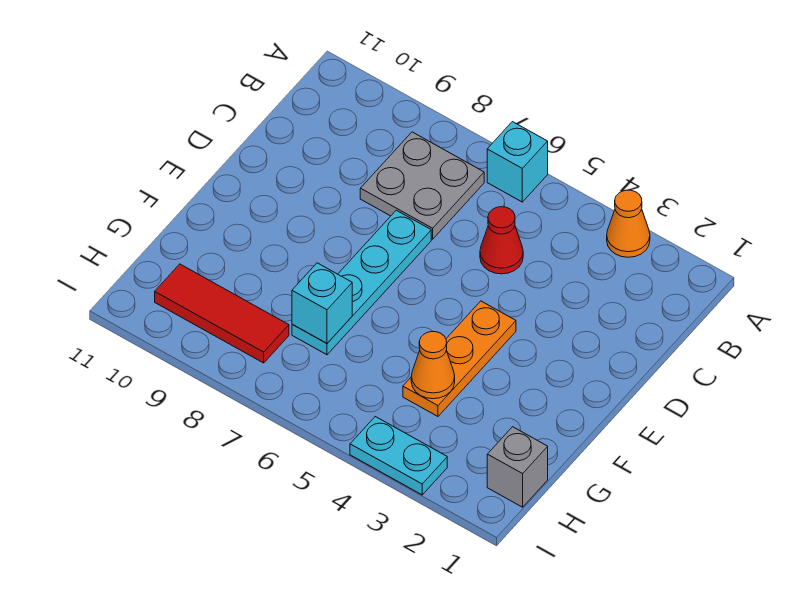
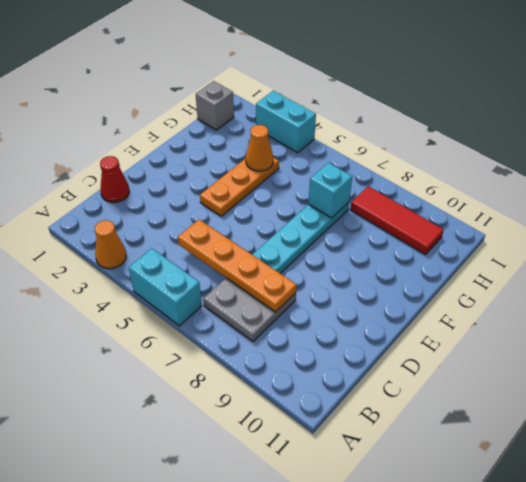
cyan 1x1 brick [487,122,548,202] -> cyan 1x2 brick [129,249,202,326]
red 1x1 cone [480,207,523,274] -> red 1x1 cone moved to [100,156,129,203]
none -> orange 1x4 plate [178,220,296,312]
cyan 1x2 plate [350,417,447,495] -> cyan 1x2 brick [256,91,316,153]

